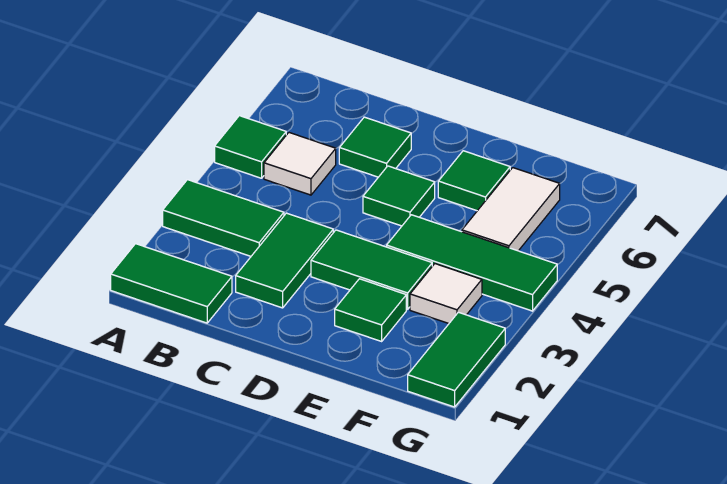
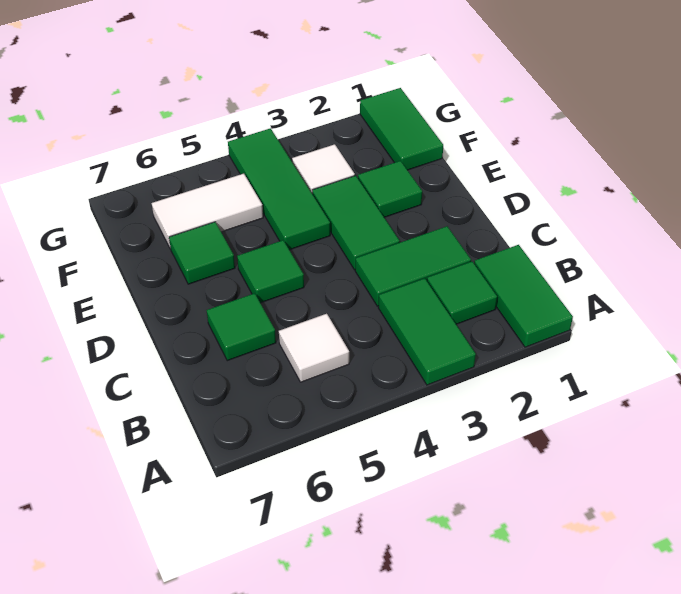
green 1x1 tile [215,116,286,178] -> green 1x1 tile moved to [427,262,497,324]
green 1x2 tile [408,312,505,407] -> green 1x2 tile turned to [360,88,443,170]

